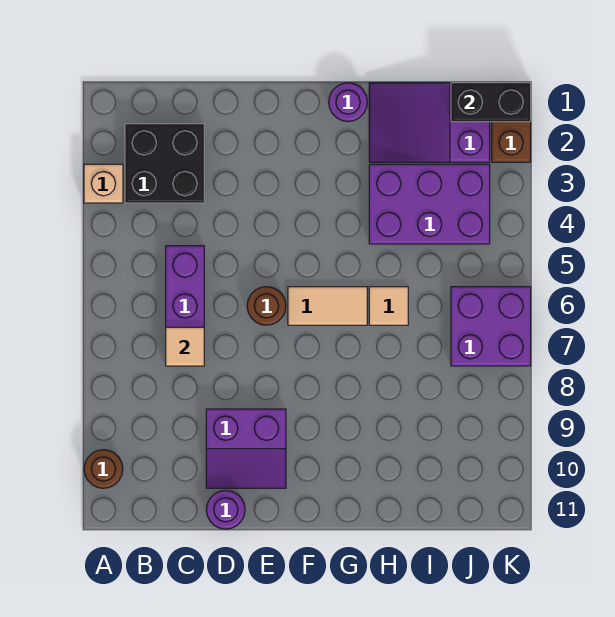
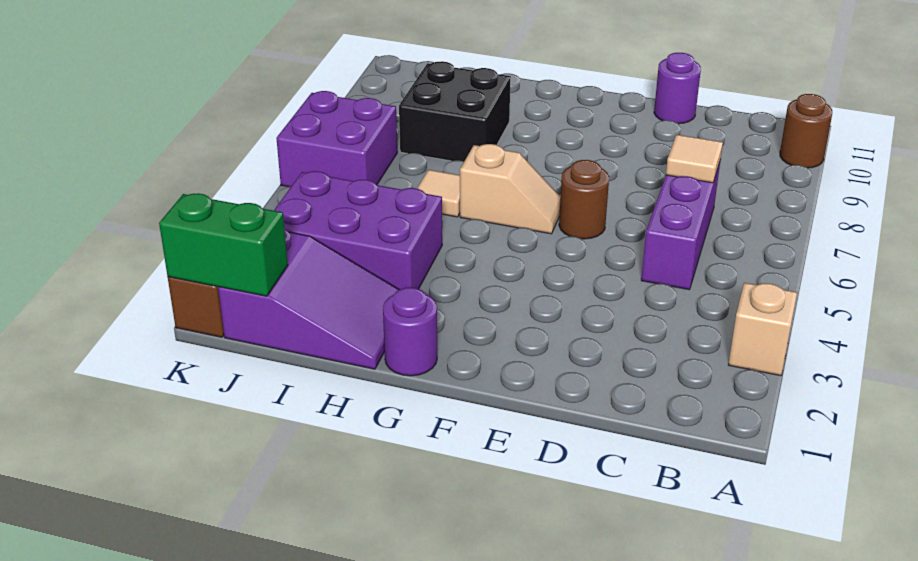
black 2x2 brick [125,124,204,203] -> black 2x2 brick moved to [399,61,511,161]
purple 2x2 slope [206,409,286,488] -> none
tan 1x2 tile [288,287,367,325] -> tan 1x2 slope [460,144,561,234]
black 1x2 brick [451,83,531,122] -> green 1x2 brick [159,193,288,296]

